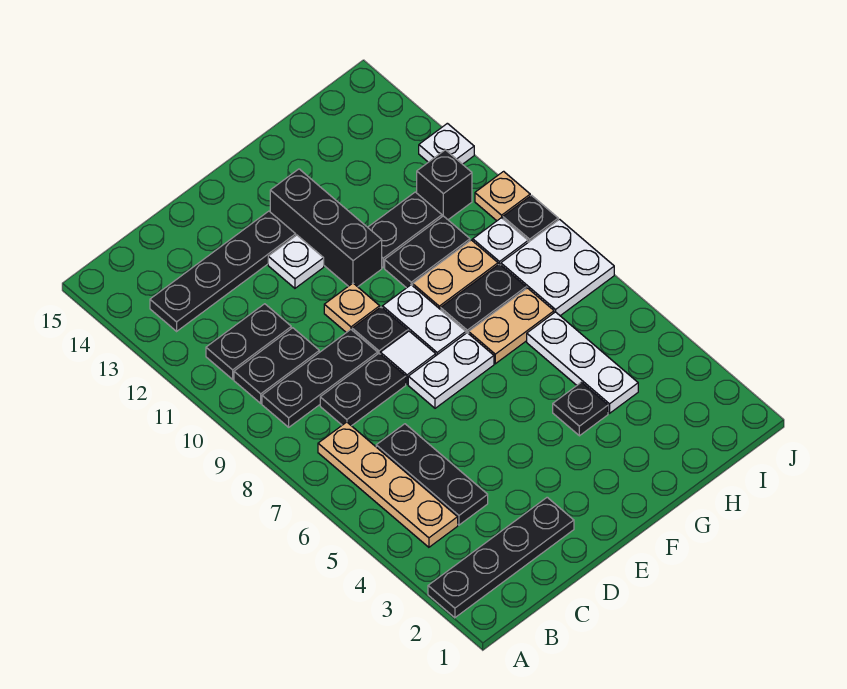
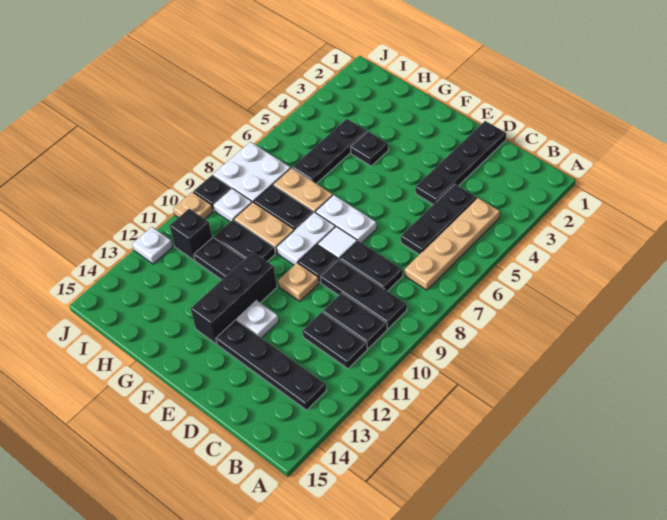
black 1x4 plate [428,497,574,618] -> black 1x4 plate turned to [415,121,506,204]
white 1x3 plate [527,312,638,413] -> black 1x3 plate [292,119,367,184]

